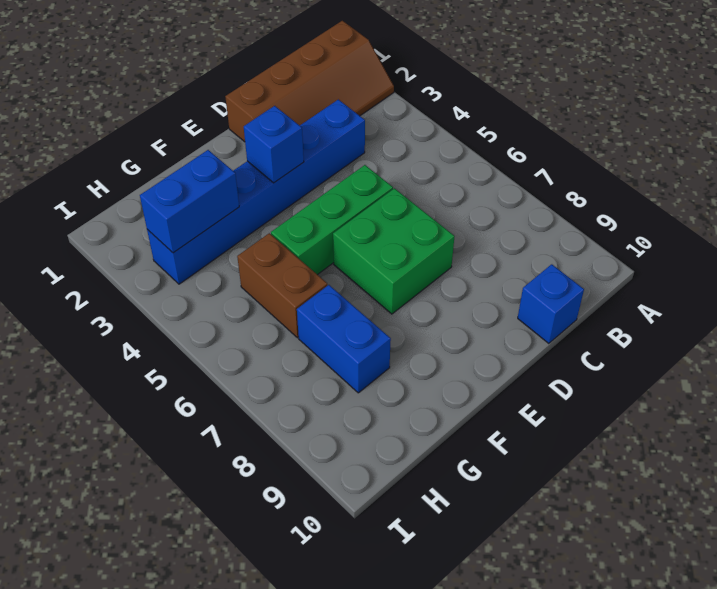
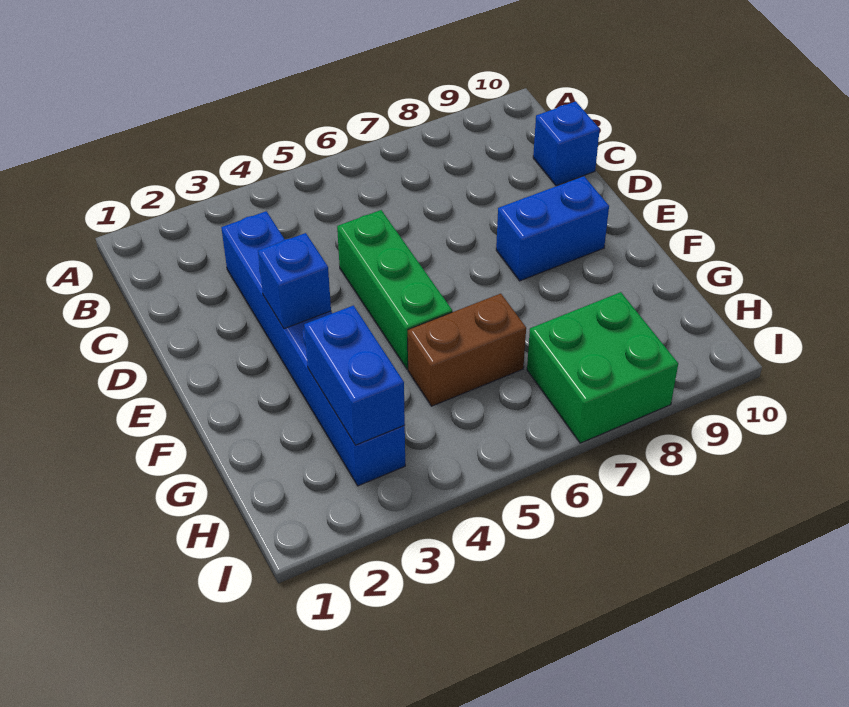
brown 2x4 slope [225,21,394,142] -> none
green 2x2 brick [333,188,455,314] -> green 2x2 brick moved to [527,292,678,443]
blue 1x2 brick [297,285,391,393] -> blue 1x2 brick moved to [496,176,609,281]

